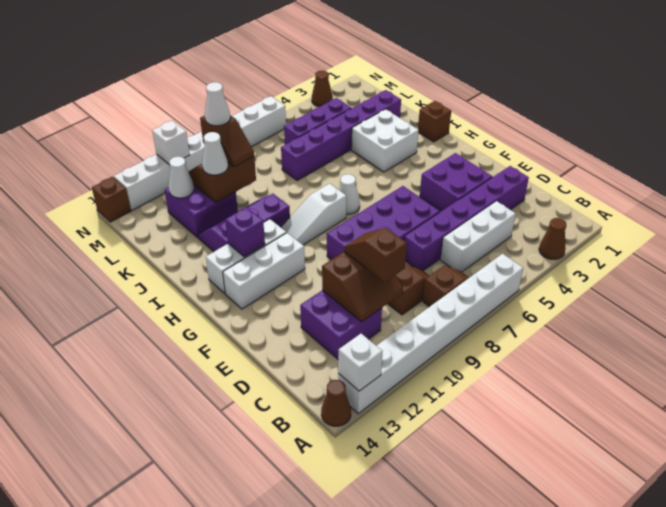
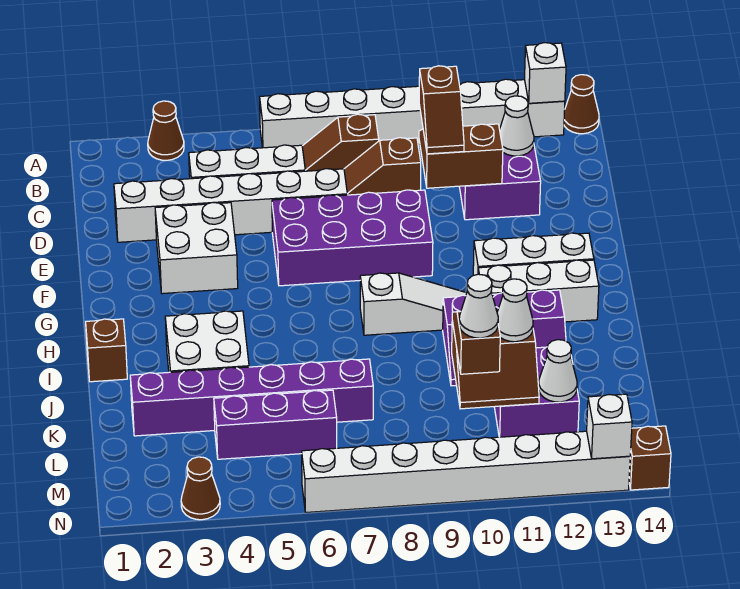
purple 1x6 brick [404,166,529,271] -> white 1x6 brick [114,169,347,242]
purple 2x2 brick [420,153,492,211] -> white 2x2 brick [155,202,238,294]
white 1x1 cone [339,174,360,214] -> white 1x1 cone moved to [500,96,534,156]
purple 1x1 brick [225,207,265,257] -> none
white 1x1 brick [152,121,190,165] -> white 1x1 brick moved to [587,394,632,459]

